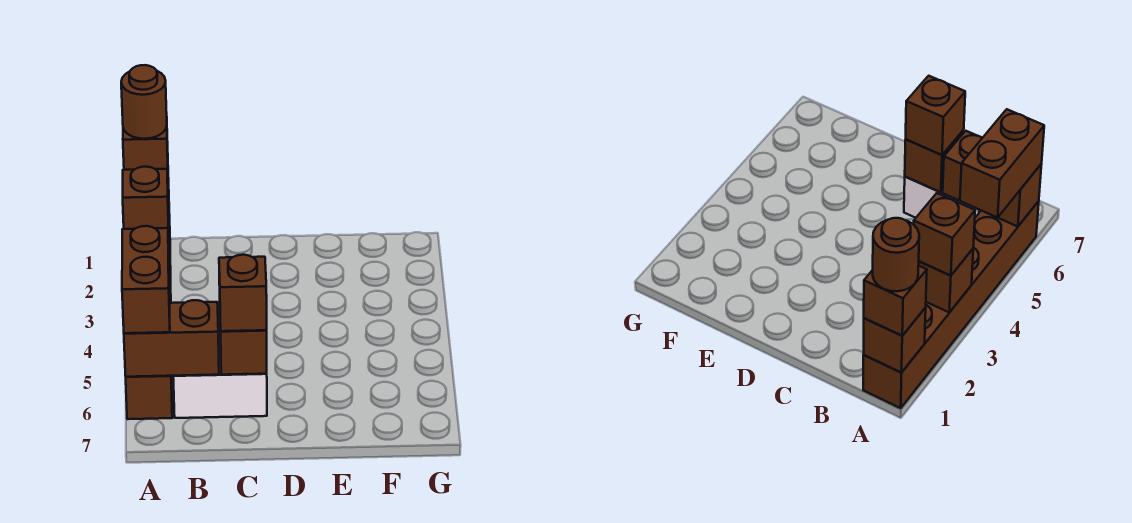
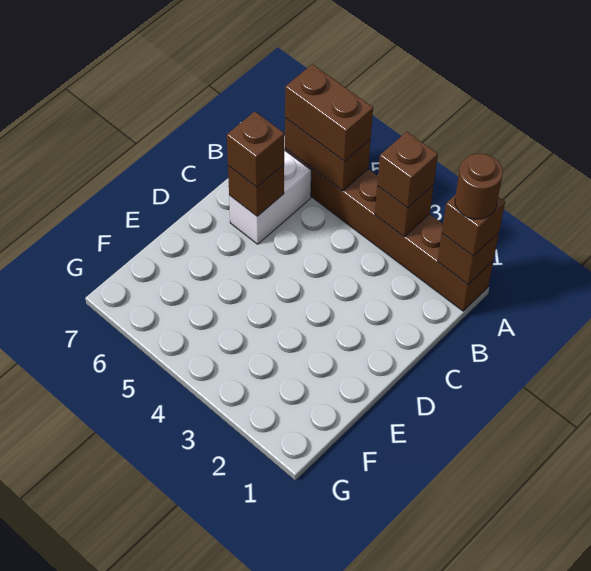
brown 1x2 brick [124,300,219,377] -> brown 1x2 brick turned to [285,118,371,191]

